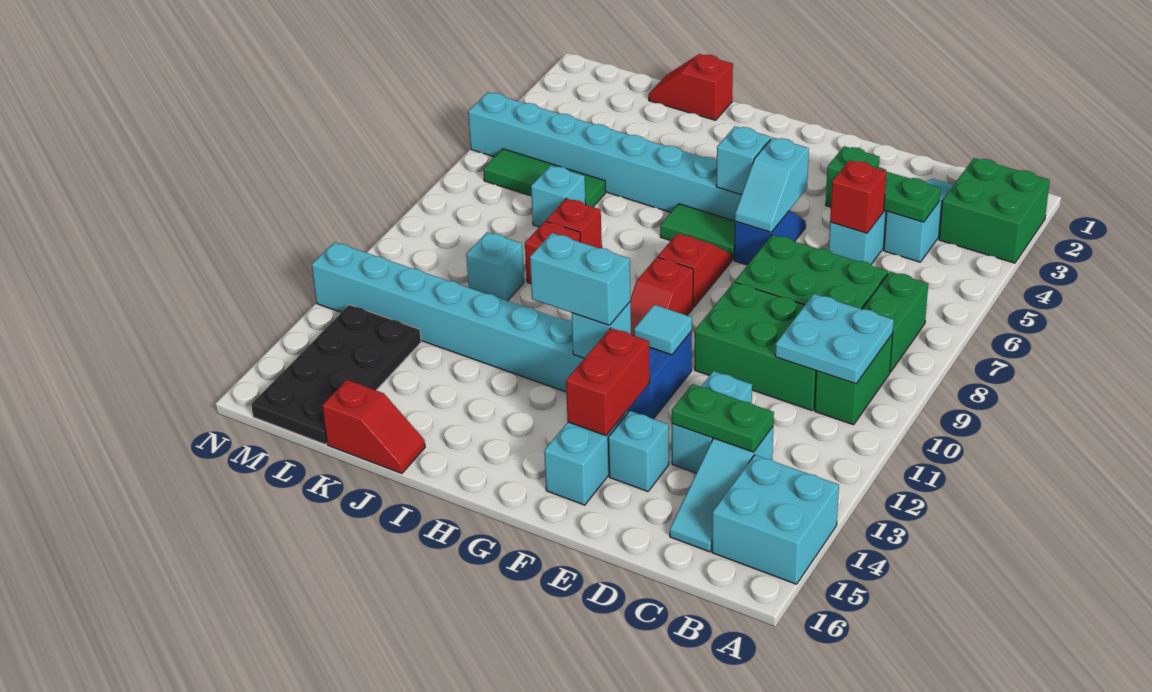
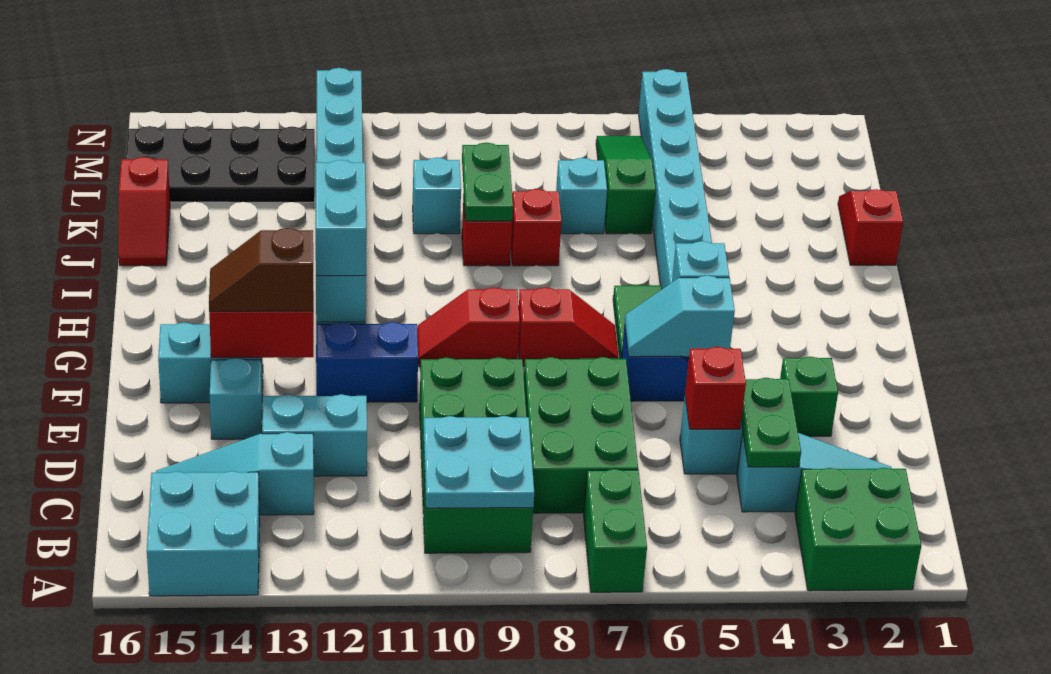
green 1x2 brick [862,272,928,372] -> green 1x2 brick turned to [583,469,647,592]
green 1x2 plate [672,384,774,452] -> green 1x2 plate moved to [462,143,513,221]
cyan 1x1 tile [634,305,692,355] -> none
none -> brown 1x2 slope [209,228,313,312]
green 1x3 tile [483,149,606,207] -> green 1x3 slope [596,136,656,234]

